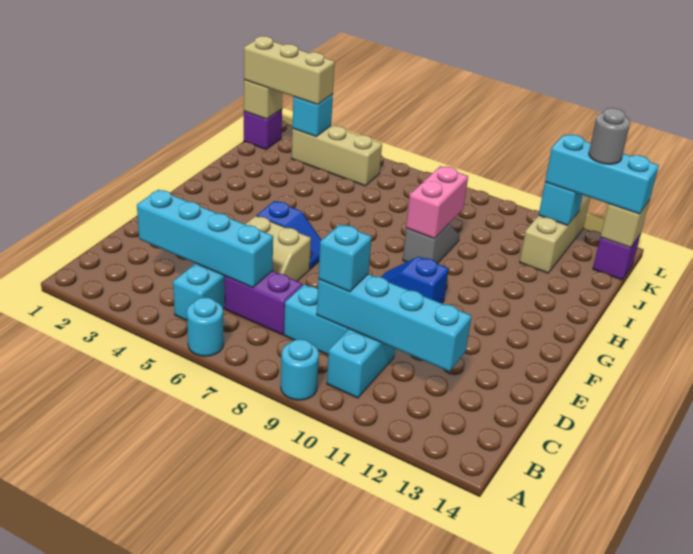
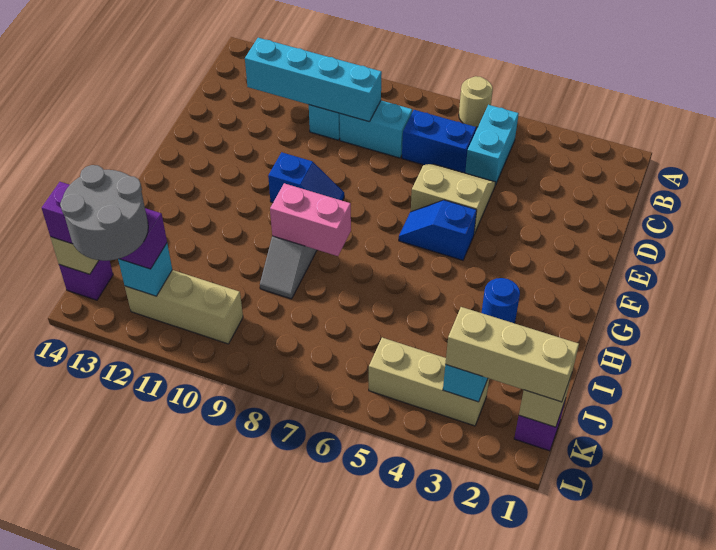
cyan 1x1 round brick [187,297,224,356] -> tan 1x1 round brick [459,76,493,127]
cyan 1x1 round brick [281,339,319,400] -> none
cyan 1x4 brick [137,190,273,288] -> none
purple 1x2 brick [224,271,303,335] -> blue 1x2 brick [402,110,476,173]
cyan 1x1 brick [318,224,372,292] -> none
none -> blue 1x1 round brick [482,278,520,323]
pink 1x2 brick [406,166,468,239] -> pink 1x2 brick turned to [270,183,351,256]
tan 1x3 brick [520,195,590,273] -> tan 1x3 brick turned to [125,270,243,344]
cyan 1x3 brick [545,135,659,214] -> purple 1x3 brick [42,182,167,269]
grey 1x1 round brick [589,108,630,164] -> grey 2x2 round brick [60,165,148,261]

